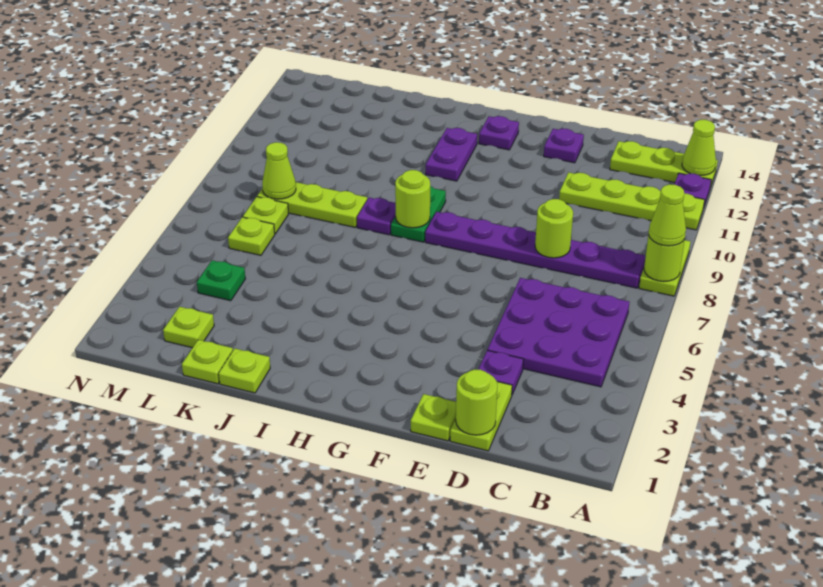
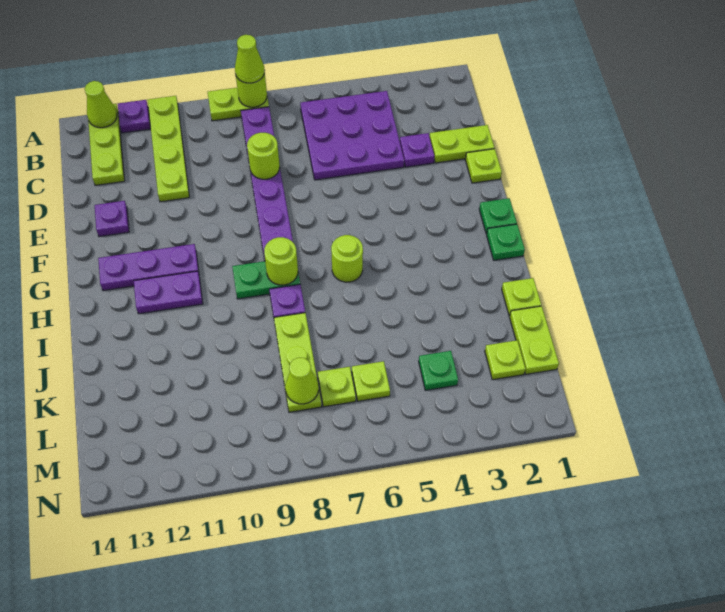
lime 1x1 round brick [456,369,497,435] -> lime 1x1 round brick moved to [331,235,363,282]
none -> green 1x1 plate [479,198,517,234]
purple 1x1 plate [479,116,519,150] -> purple 1x3 plate [98,244,199,291]
none -> green 1x1 plate [487,224,525,260]
lime 1x1 plate [182,340,233,384] -> lime 1x2 plate [510,306,559,374]

